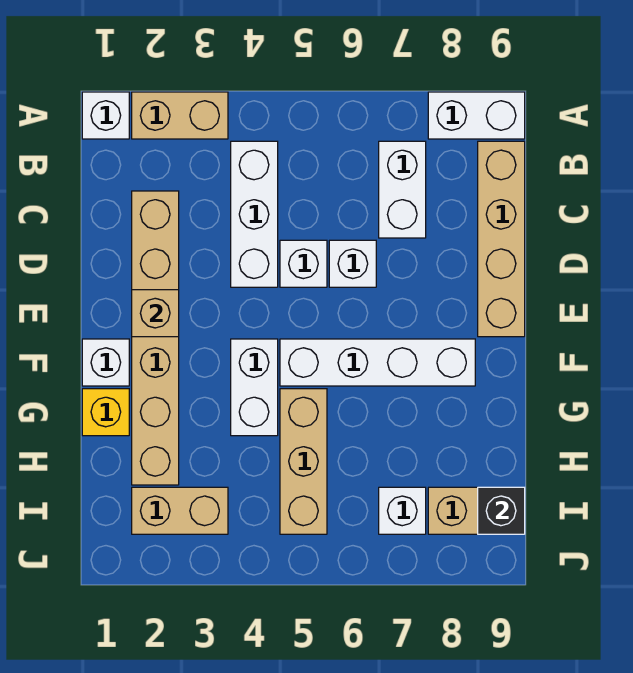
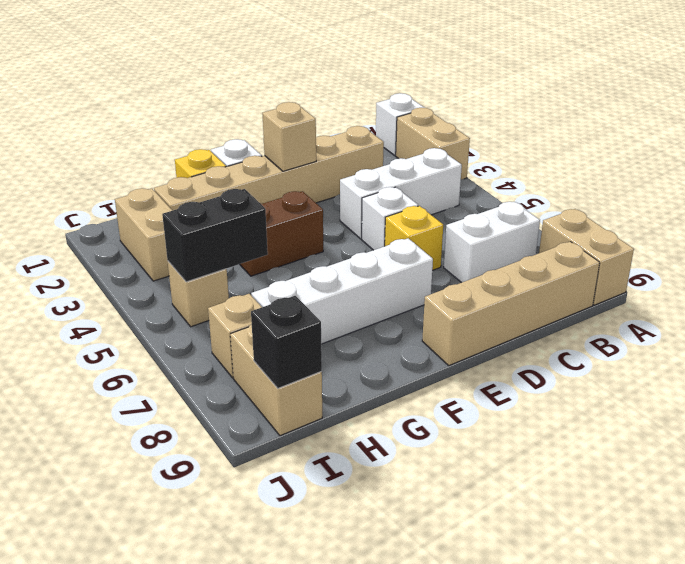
white 1x2 brick [428,92,525,139] -> tan 1x2 brick [539,209,634,305]
white 1x1 brick [329,240,376,287] -> yellow 1x1 brick [385,206,443,270]
white 1x2 brick [231,339,278,436] -> brown 1x2 brick [240,191,323,276]
white 1x4 brick [280,339,475,386] -> white 1x4 brick turned to [251,238,433,344]
tan 1x3 brick [280,389,327,534] -> tan 1x1 brick [168,262,229,327]
none -> black 1x2 brick [162,189,268,282]
white 1x1 brick [379,487,426,534] -> tan 1x1 brick [208,294,262,378]

